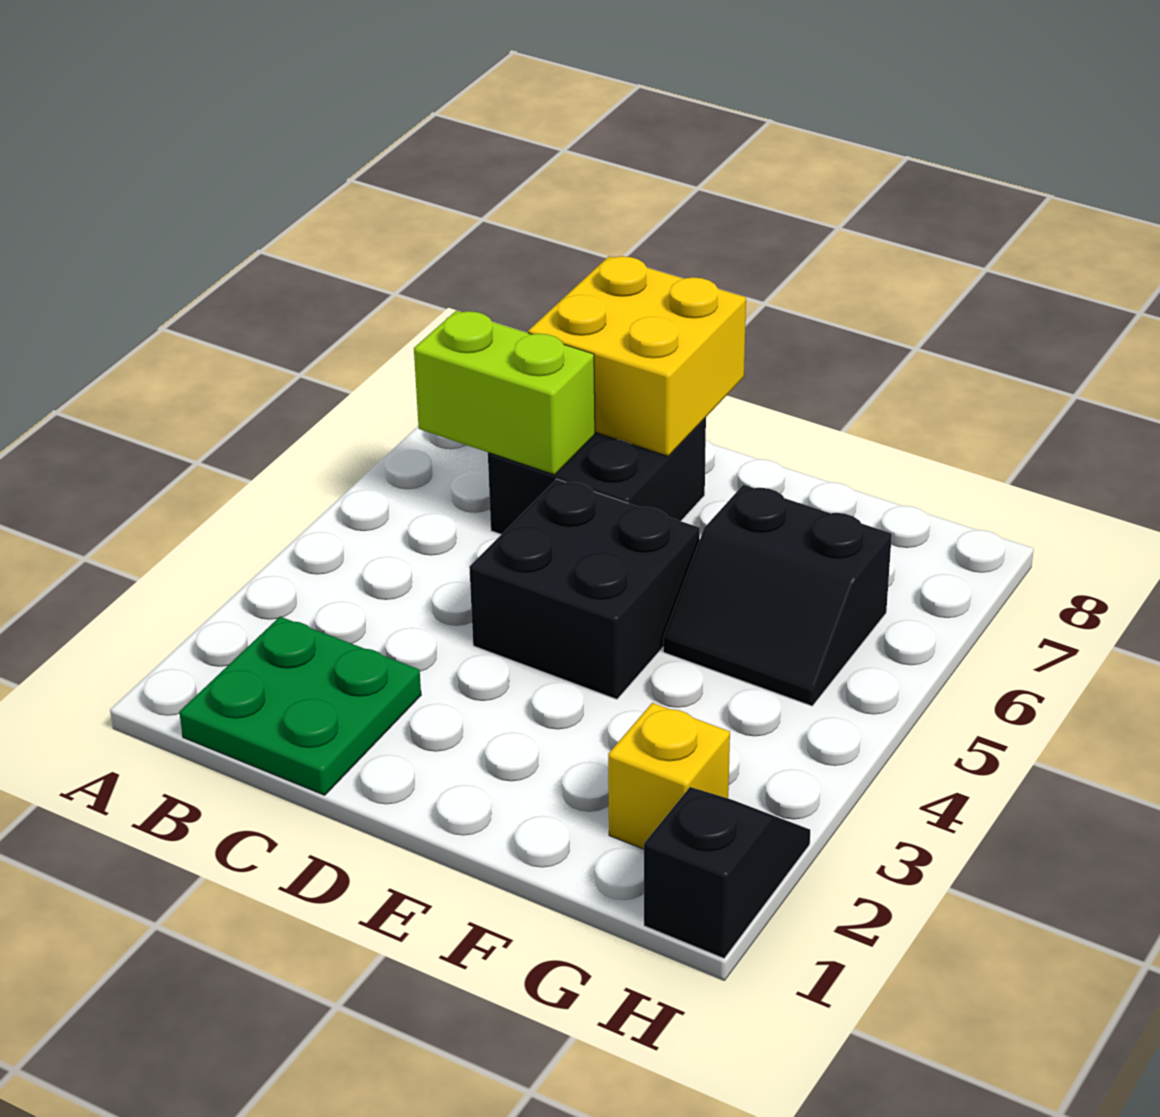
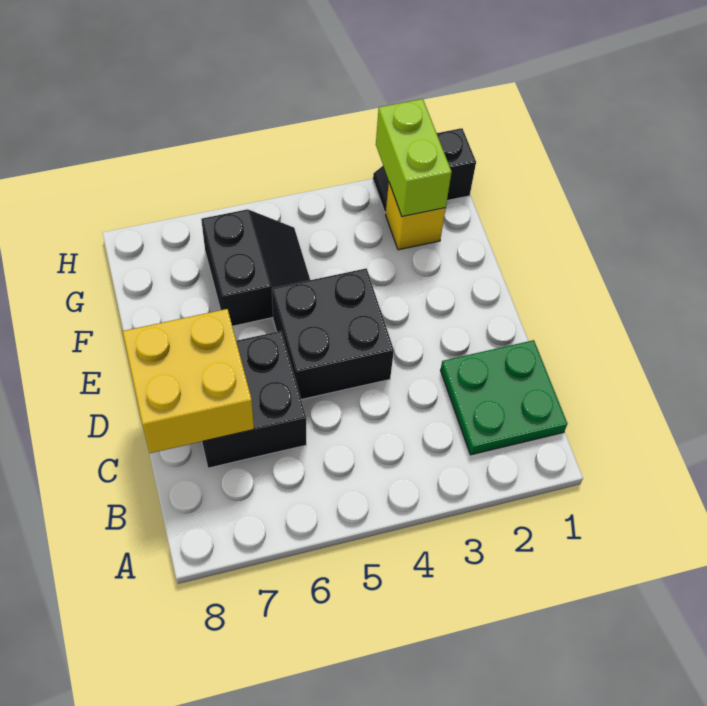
lime 1x2 brick [414,311,595,475] -> lime 1x2 brick moved to [376,99,452,217]

